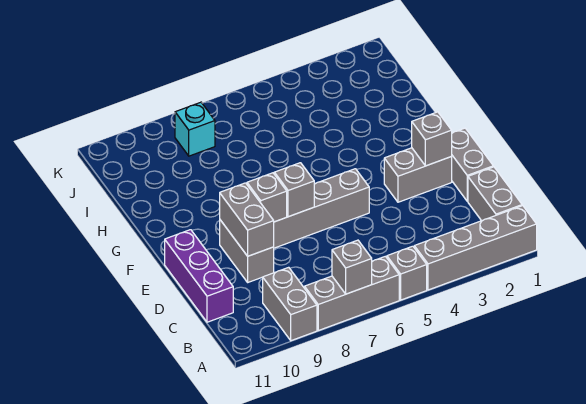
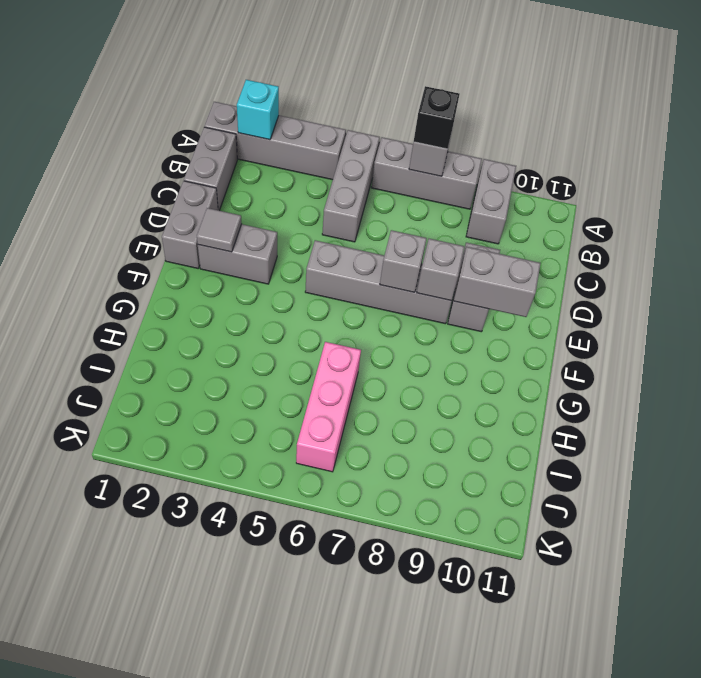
grey 1x1 brick [387,246,427,300] -> grey 1x3 brick [322,130,380,242]
none -> black 1x1 brick [414,86,460,149]
purple 1x3 brick [165,230,233,322] -> none
grey 1x2 brick [220,183,274,256] -> grey 1x2 brick turned to [454,247,541,317]
grey 1x1 brick [412,112,452,166] -> grey 1x1 tile [197,208,242,252]
none -> pink 1x3 brick [296,342,361,472]
cyan 1x1 brick [175,102,215,156] -> cyan 1x1 brick moved to [237,80,279,140]

